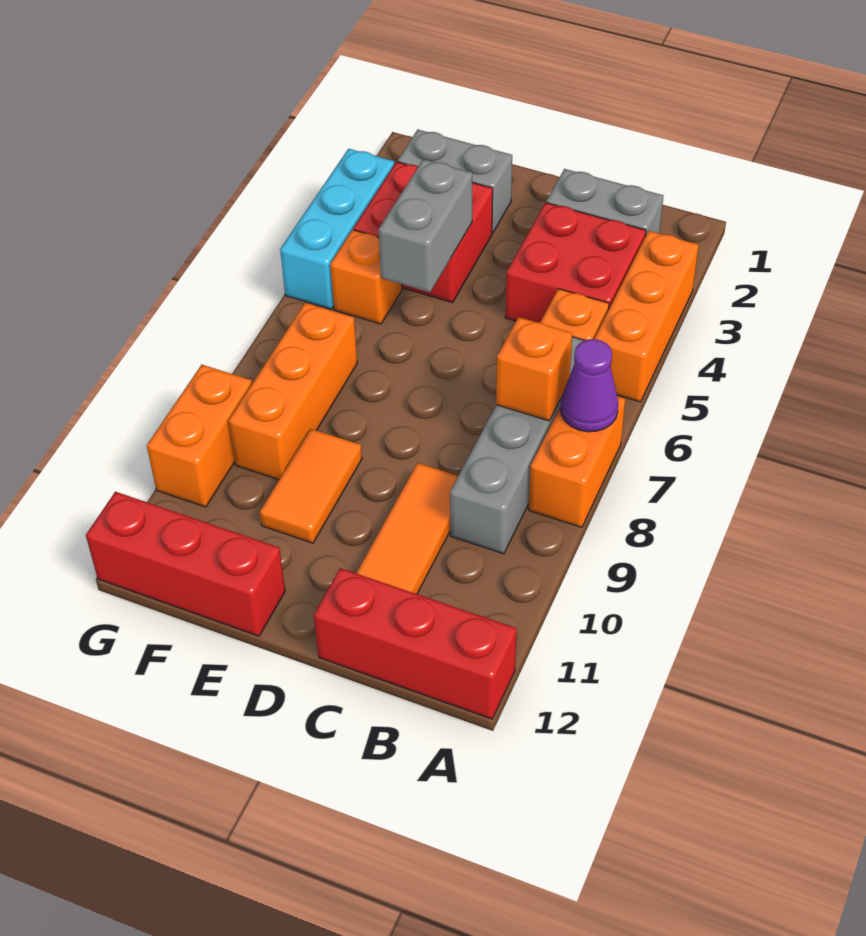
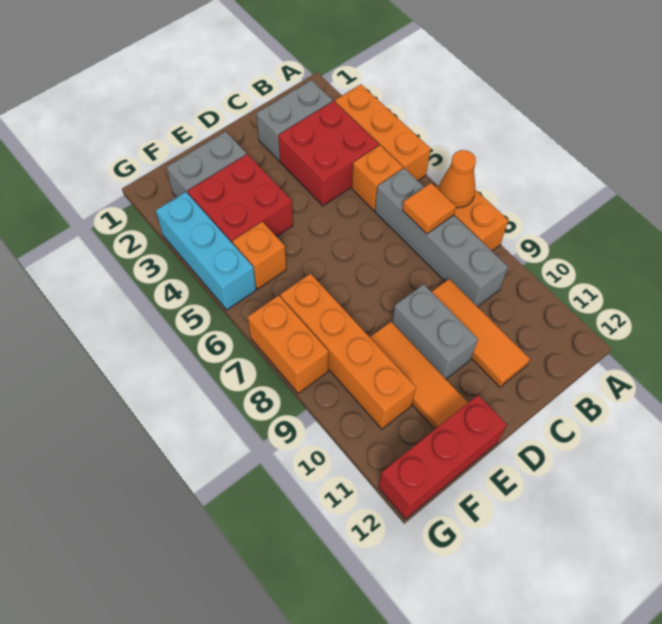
purple 1x1 cone [560,339,618,432] -> orange 1x1 cone [439,150,476,208]
red 1x3 brick [314,568,517,719] -> none
orange 1x1 brick [496,317,572,421] -> orange 1x1 tile [402,183,456,234]
grey 1x2 brick [379,159,472,292] -> grey 1x2 brick moved to [392,284,478,379]
orange 1x2 tile [260,429,362,543] -> orange 1x3 tile [370,322,468,429]
orange 1x3 brick [228,303,357,480] -> orange 1x4 brick [280,274,416,429]
orange 1x2 brick [147,365,252,507] -> orange 1x2 brick moved to [248,295,329,394]

